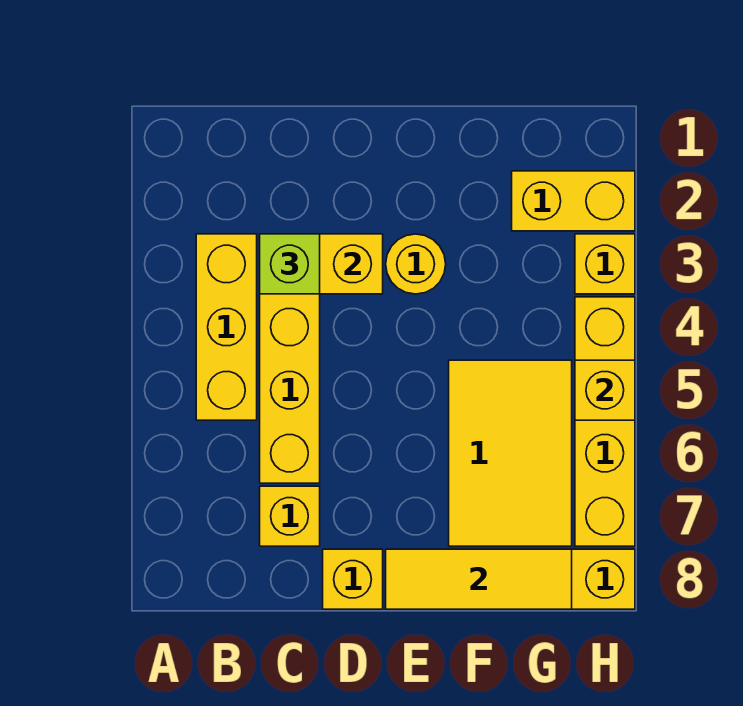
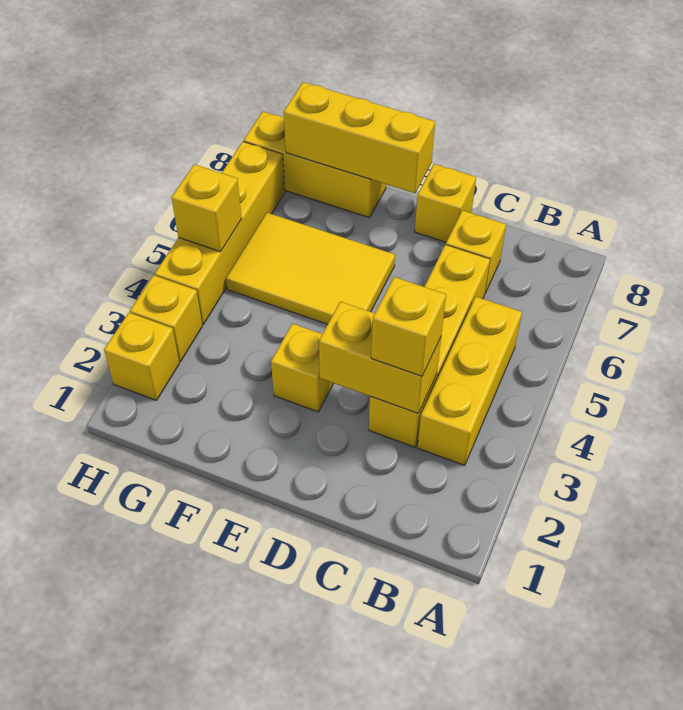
lime 1x1 brick [260,234,320,294] -> yellow 1x1 brick [371,277,446,376]
yellow 1x1 round brick [386,234,446,294] -> yellow 1x1 brick [271,324,333,412]
yellow 1x3 tile [386,549,572,609] -> yellow 1x3 brick [284,82,435,193]
yellow 2x3 tile [449,360,572,546] -> yellow 2x3 tile turned to [226,213,395,324]
yellow 1x2 brick [512,171,635,231] -> yellow 1x1 brick [104,313,179,400]

